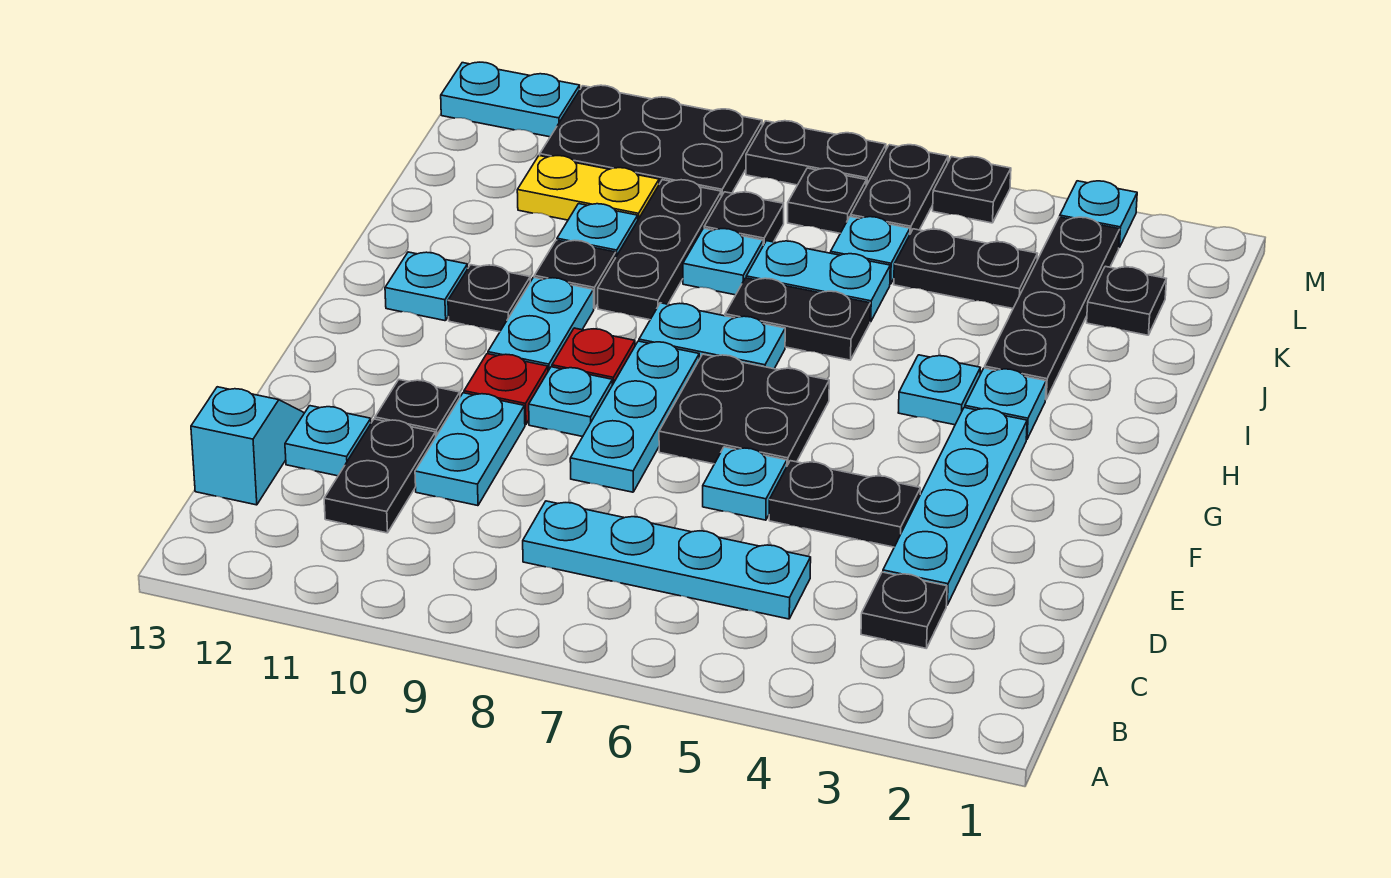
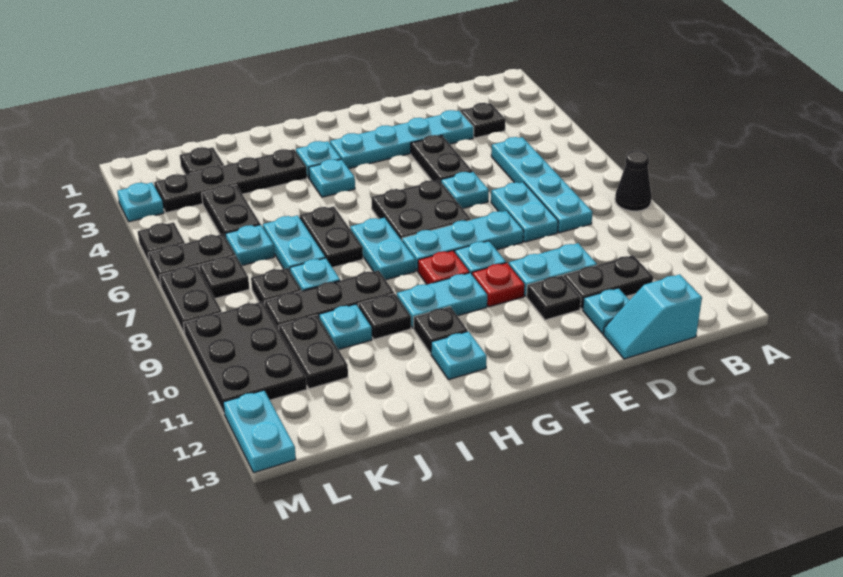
none -> black 1x1 cone [615,150,652,211]
none -> cyan 1x2 plate [491,182,558,242]
yellow 1x2 plate [517,156,659,220] -> black 1x2 plate [279,315,348,389]

